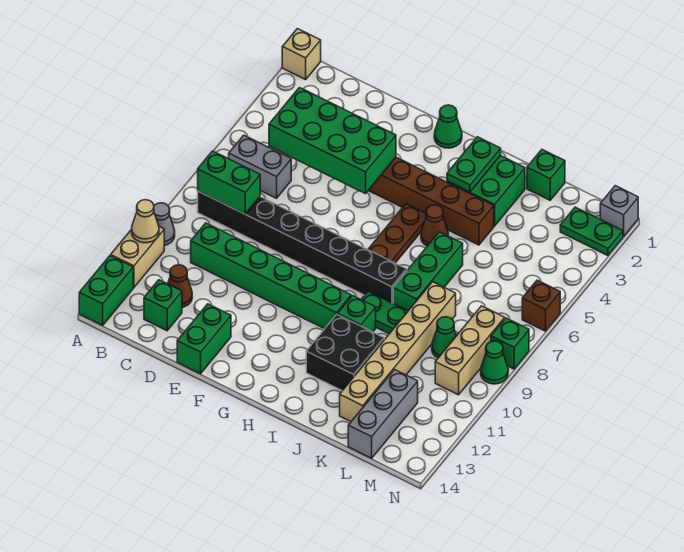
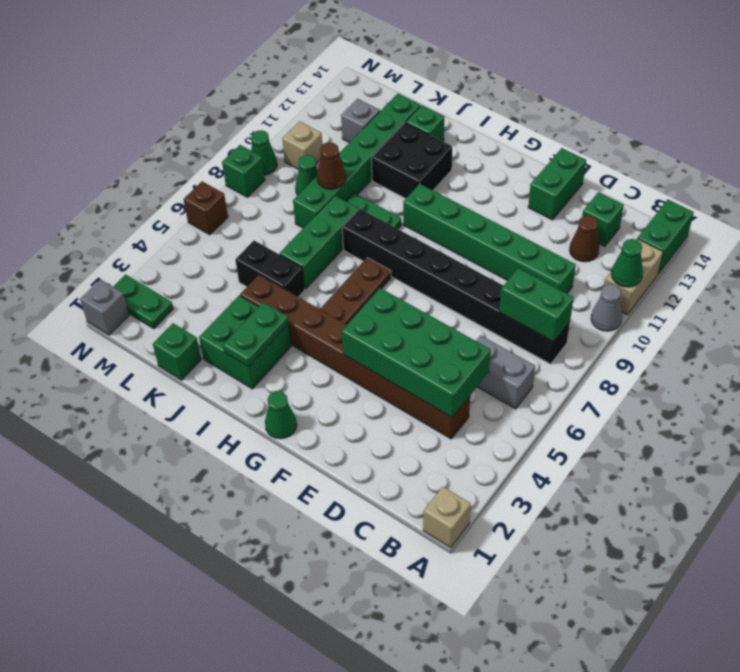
tan 1x1 cone [132,200,159,243] -> green 1x1 cone [611,239,643,287]
brown 1x1 cone [421,205,448,246] -> brown 1x1 cone moved to [317,143,346,189]
green 1x1 brick [338,296,376,332] -> green 1x1 brick moved to [406,105,445,141]
none -> black 1x2 brick [235,241,305,297]
tan 1x6 brick [340,282,456,421] -> green 1x6 brick [293,94,420,228]
grey 1x3 brick [348,370,418,458] -> grey 1x1 brick [341,99,380,143]
tan 1x3 brick [435,306,505,395] -> tan 1x1 brick [282,122,322,169]

